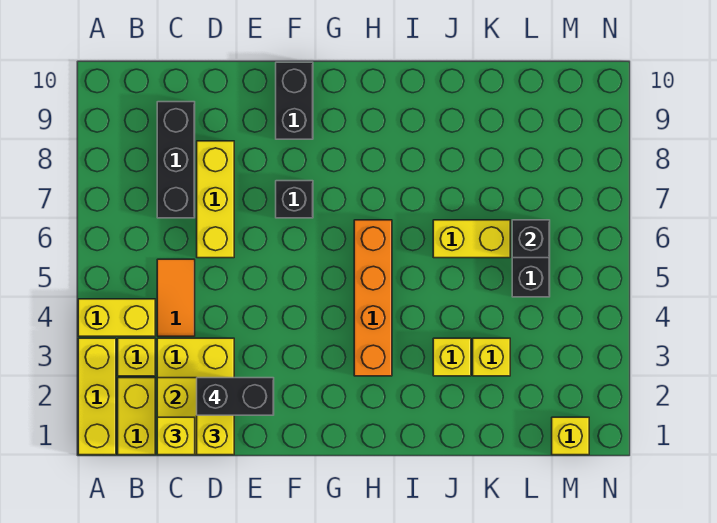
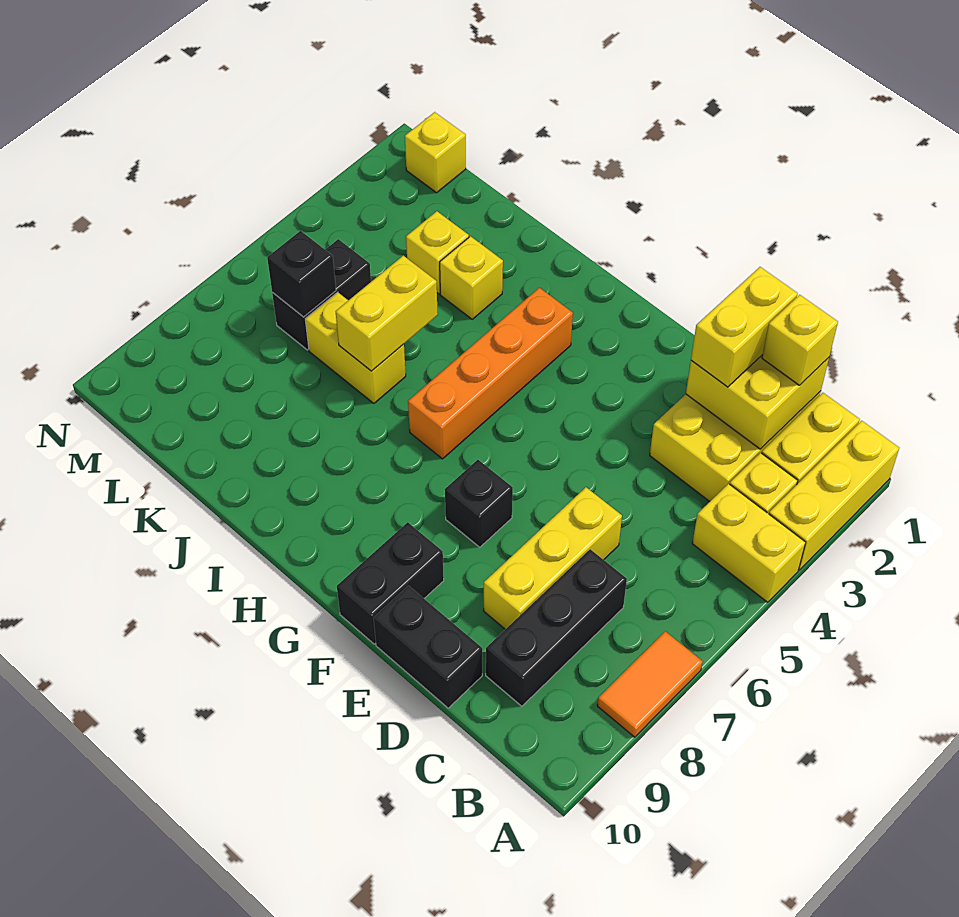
orange 1x2 tile [157,259,195,336] -> orange 1x2 tile moved to [597,631,703,737]
black 1x2 brick [197,378,274,415] -> black 1x2 brick moved to [374,586,482,708]
none -> yellow 1x2 brick [336,256,438,371]

